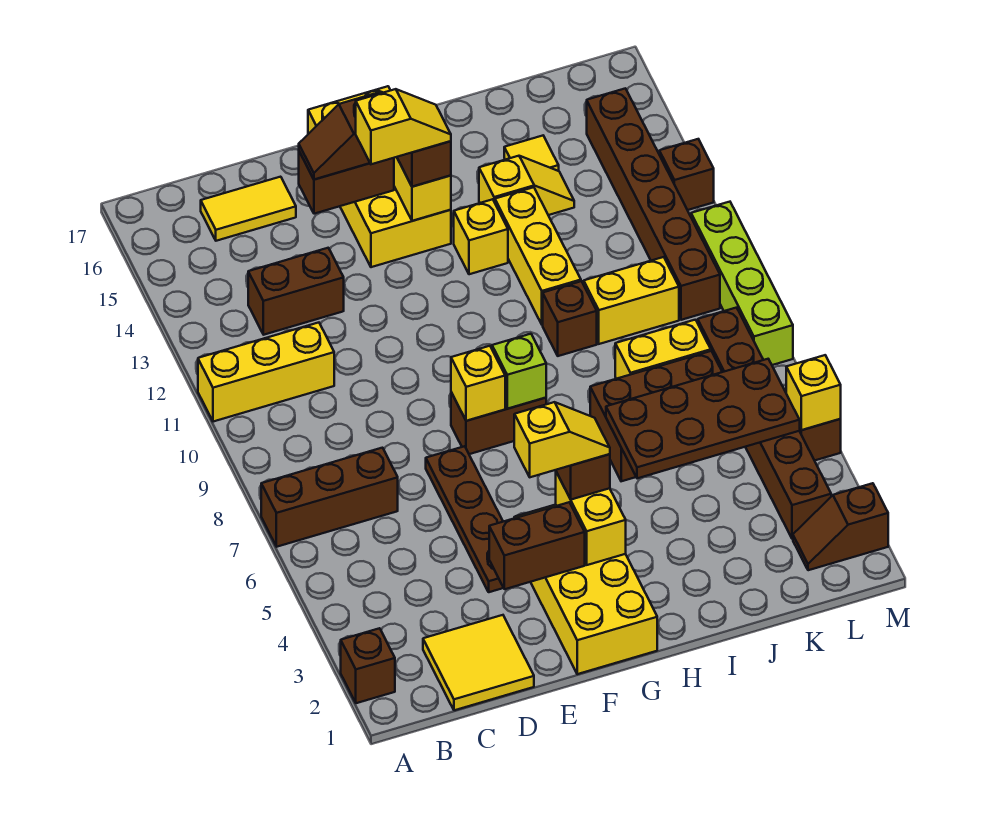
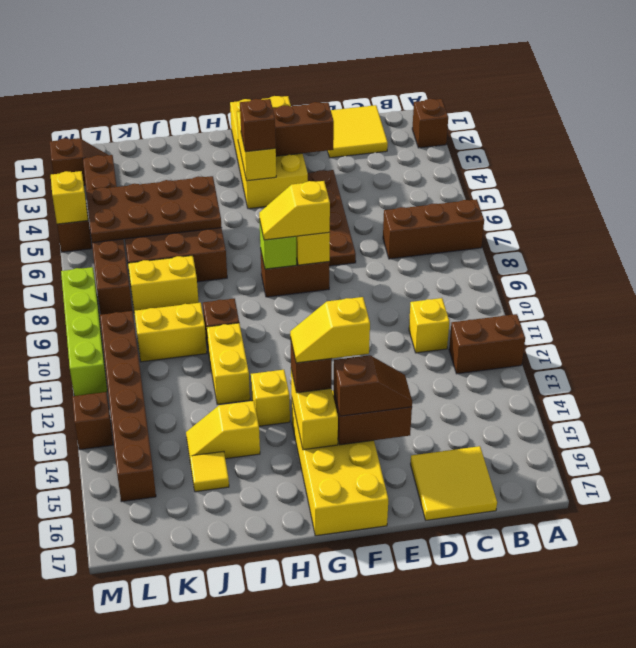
yellow 1x3 brick [198,323,334,422] -> yellow 1x1 brick [409,298,449,353]
brown 1x2 brick [248,248,344,335] -> brown 1x2 brick moved to [449,314,525,374]
yellow 1x2 tile [201,177,296,241] -> yellow 2x2 tile [411,446,497,520]
yellow 1x2 slope [514,402,610,477] -> yellow 1x2 slope moved to [259,181,330,240]
yellow 1x3 brick [495,187,581,325] -> yellow 1x2 brick [207,323,250,404]

